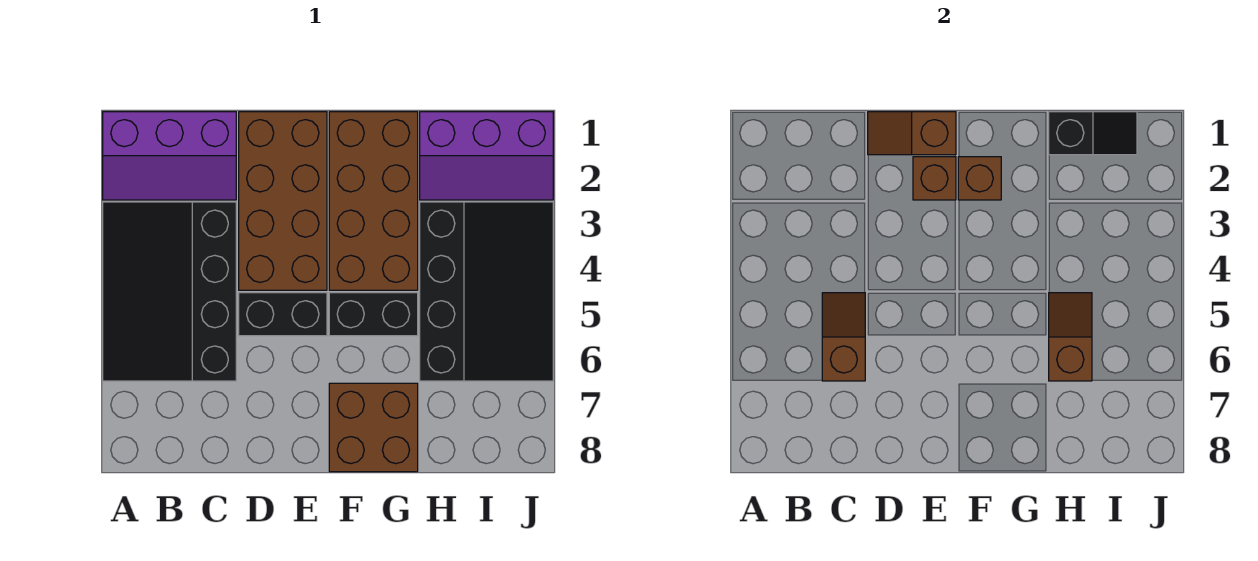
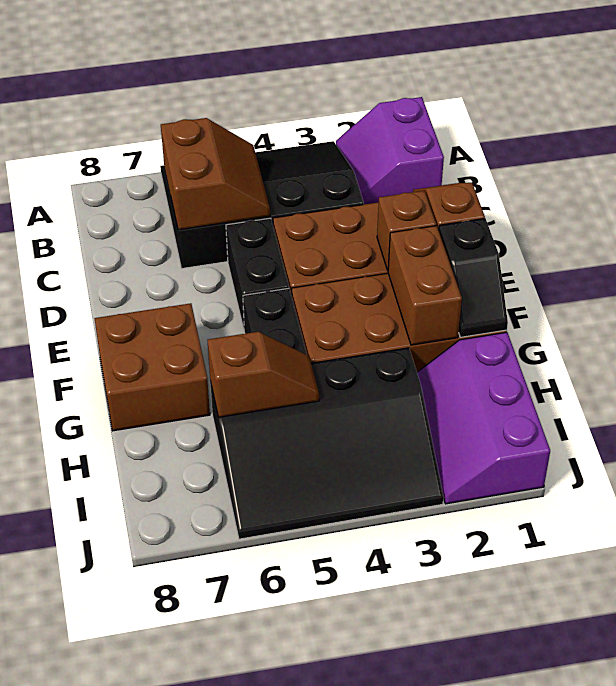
purple 2x3 slope [103,112,236,200] -> purple 2x2 slope [336,97,444,204]
brown 1x2 slope [822,293,865,381] -> brown 2x2 slope [161,118,270,230]
brown 1x1 brick [958,157,1001,200] -> brown 1x2 brick [388,226,462,345]
black 1x2 slope [1049,112,1137,155] -> black 1x2 slope moved to [439,219,508,337]

